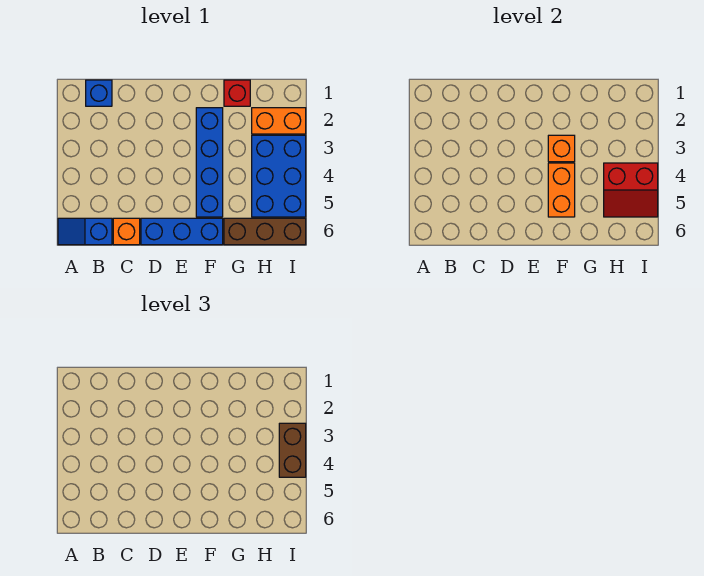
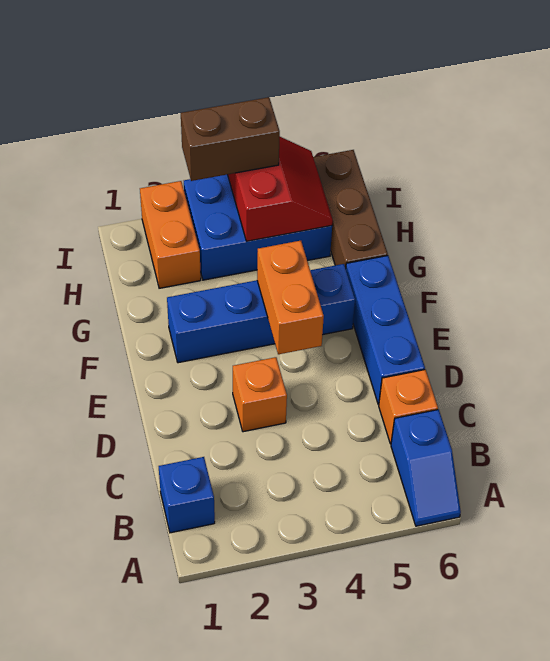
orange 1x1 brick [548,135,575,162] -> orange 1x1 brick moved to [233,357,287,432]
orange 1x2 brick [548,163,575,217] -> orange 1x2 brick turned to [257,241,324,354]
red 1x1 brick [224,80,250,106] -> none

